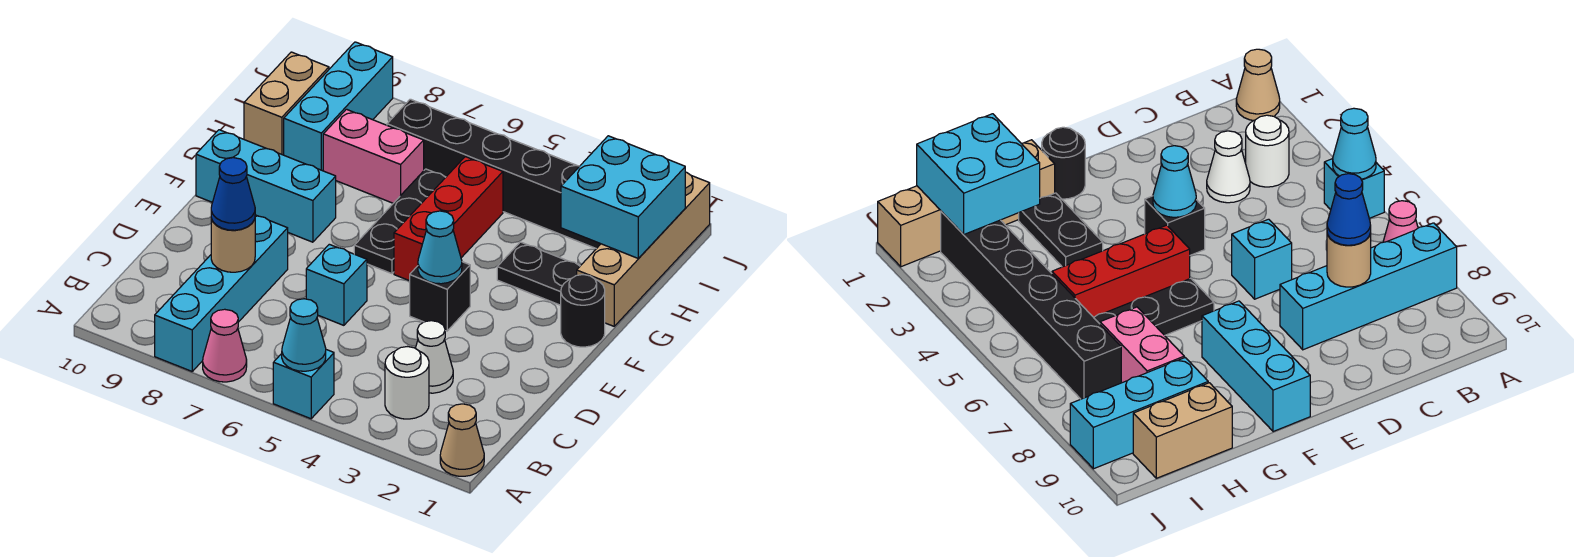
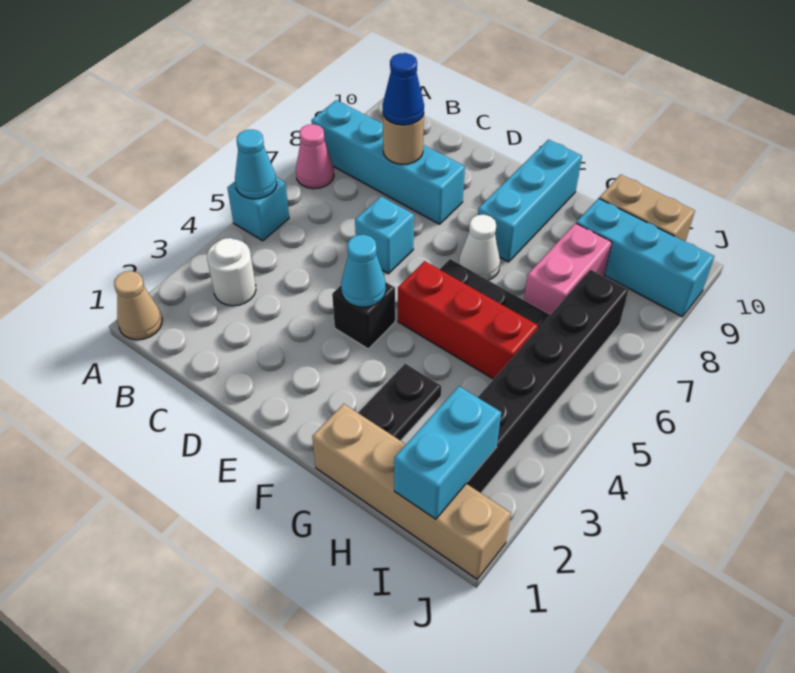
white 1x1 cone [415,321,453,393] -> white 1x1 cone moved to [459,215,500,280]
black 1x1 round brick [561,275,605,347] -> none
cyan 2x2 brick [561,136,685,259] -> cyan 1x2 brick [394,386,501,519]

